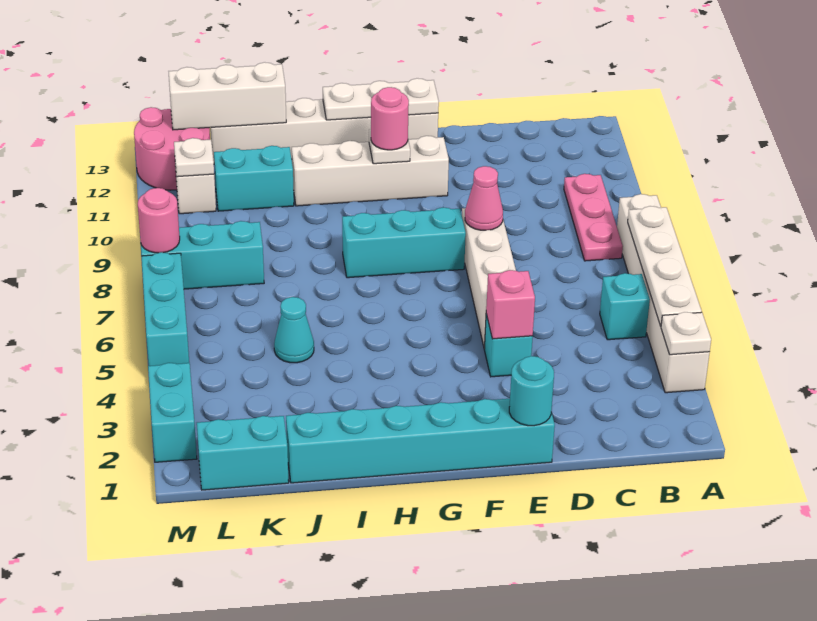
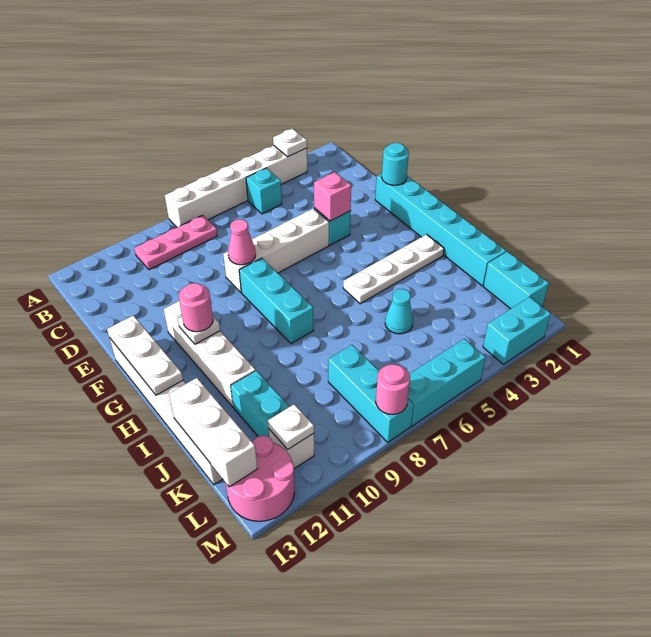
white 1x4 plate [628,206,702,326] -> white 1x4 plate moved to [343,234,444,304]

